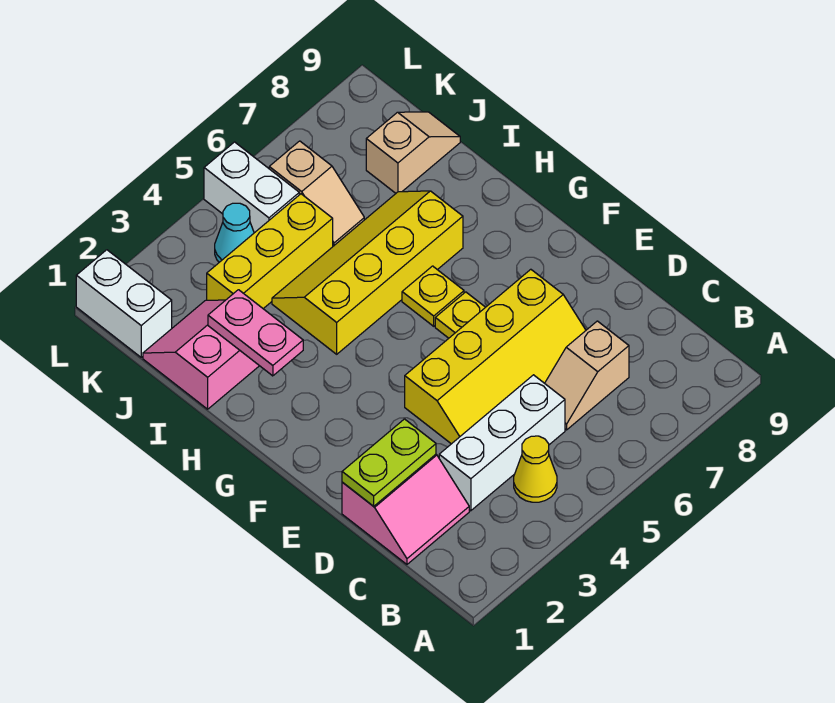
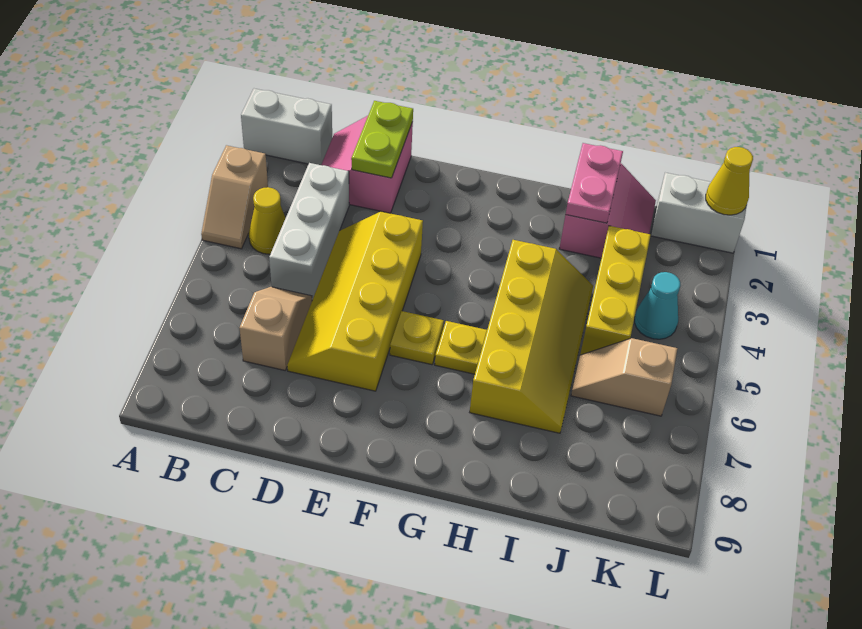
pink 1x2 plate [208,290,303,376] -> pink 1x2 plate turned to [566,143,623,223]
tan 1x2 slope [366,112,460,193] -> tan 1x2 slope moved to [201,145,268,249]
white 1x2 brick [204,142,299,233] -> white 1x2 brick moved to [241,89,332,165]
none -> yellow 1x1 cone [706,147,753,215]

